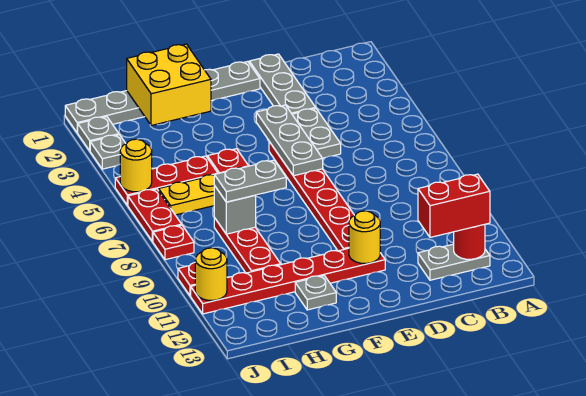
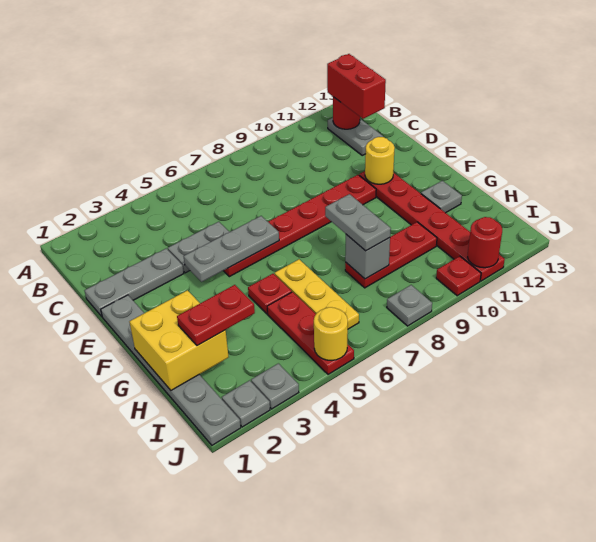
red 1x2 plate [128,189,182,242] -> red 1x2 plate moved to [177,285,255,346]
red 1x1 plate [153,225,194,260] -> grey 1x1 plate [387,285,432,326]
yellow 1x1 round brick [195,248,227,301] -> red 1x1 round brick [468,217,502,268]

